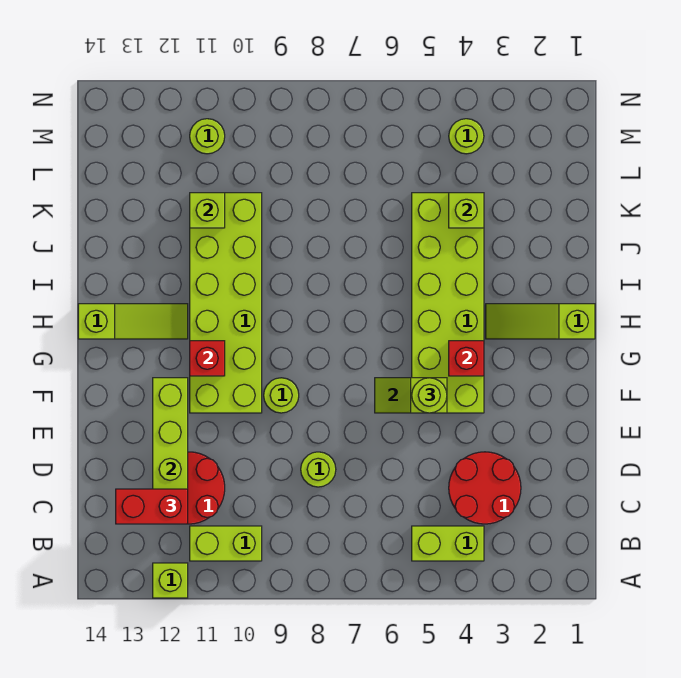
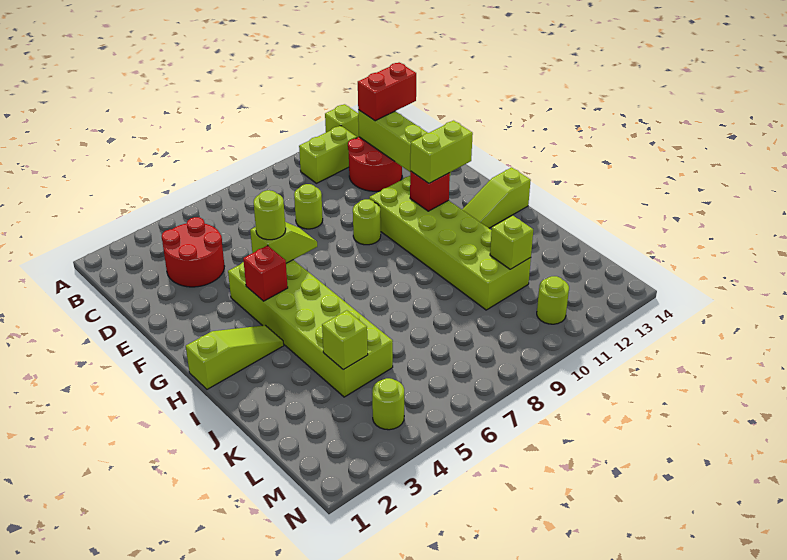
lime 1x2 brick [412,526,484,561] -> lime 1x2 brick moved to [410,121,473,183]

